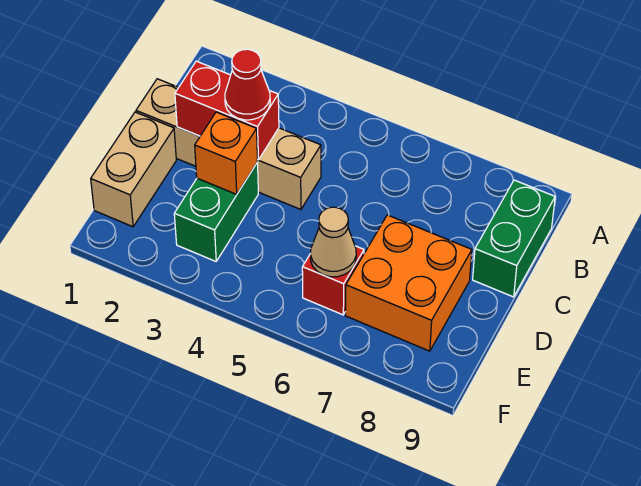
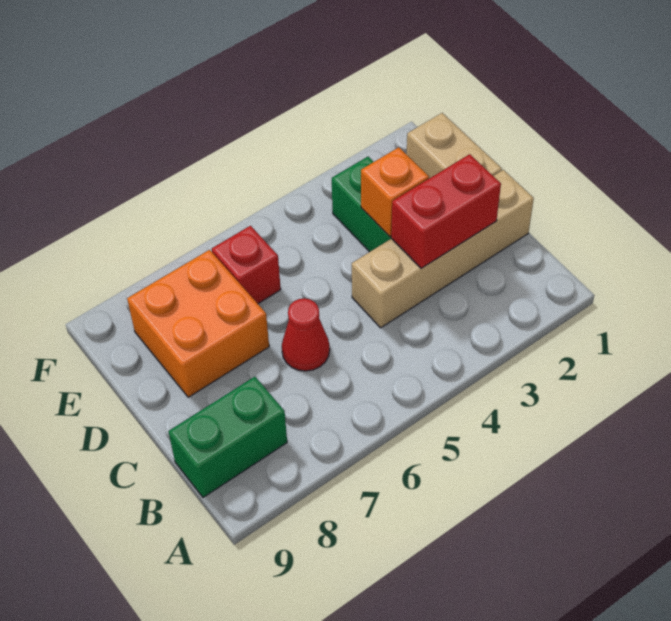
green 1x2 brick [473,180,555,297] -> green 1x2 brick turned to [168,377,287,497]
red 1x1 cone [225,49,270,120] -> red 1x1 cone moved to [282,298,330,371]
tan 1x1 cone [311,207,356,277] -> none

